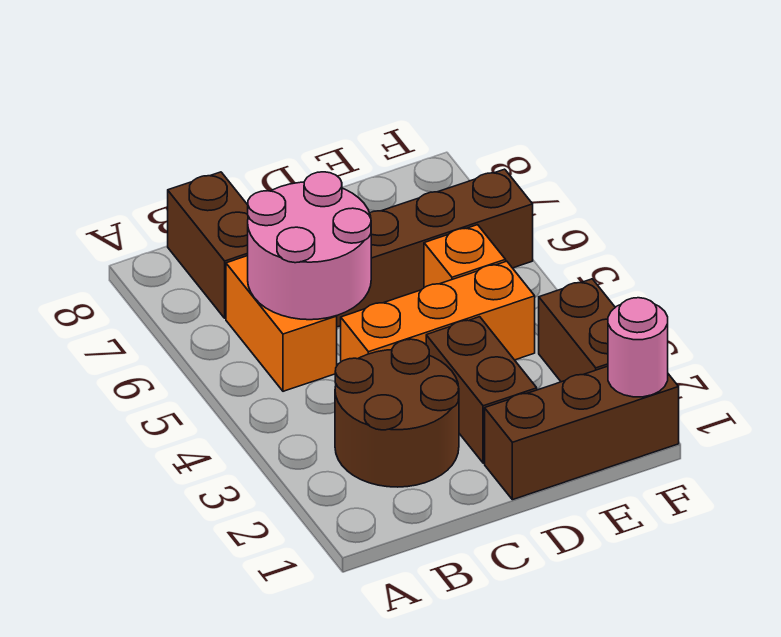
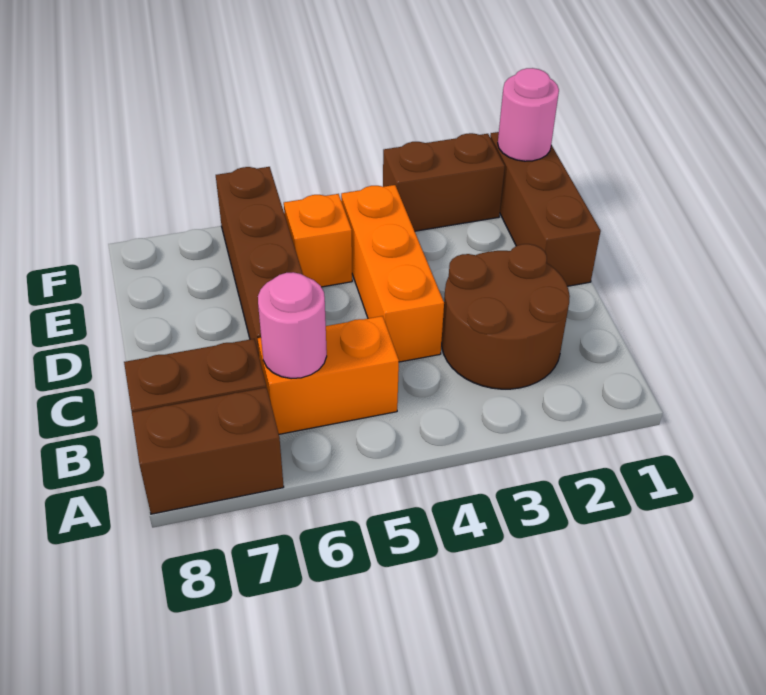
pink 2x2 round brick [248,172,371,320] -> pink 1x1 round brick [258,272,327,379]
brown 1x2 brick [426,317,537,463] -> brown 1x2 brick moved to [132,387,284,514]

